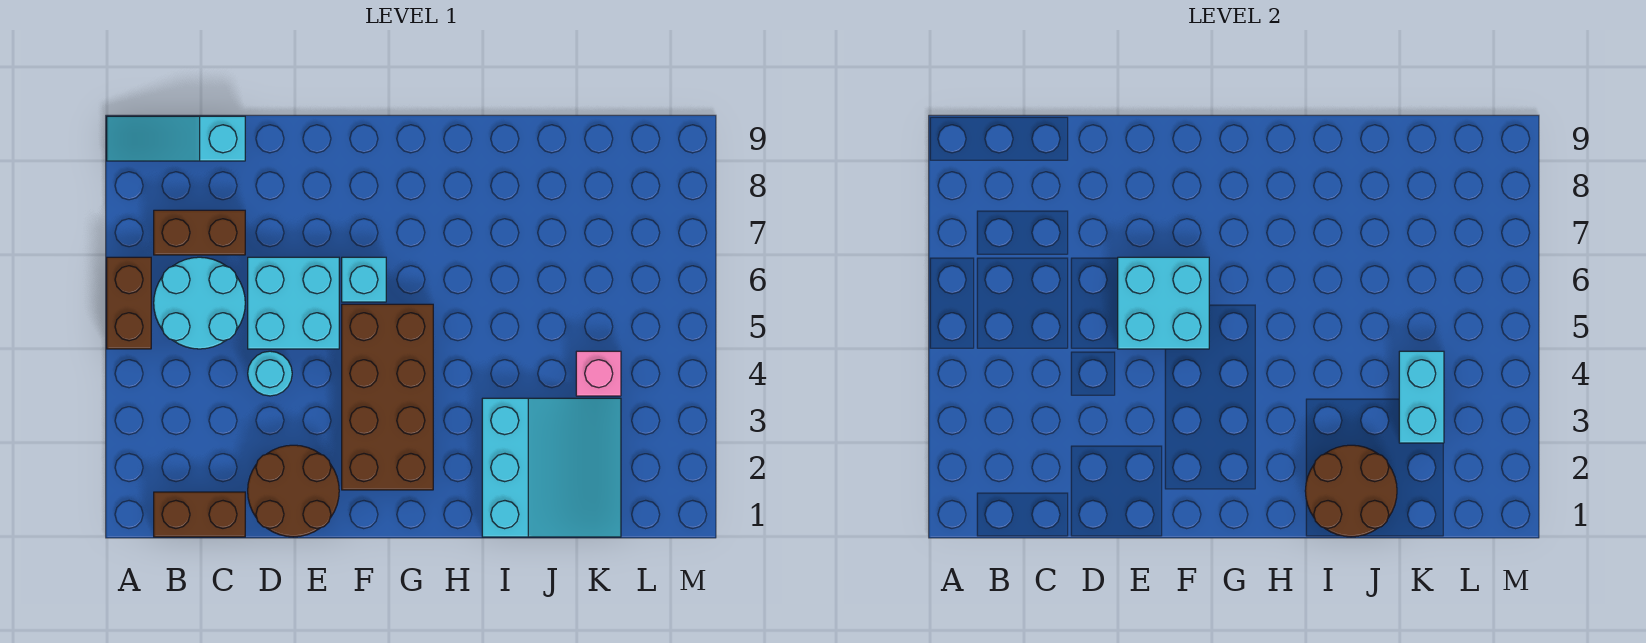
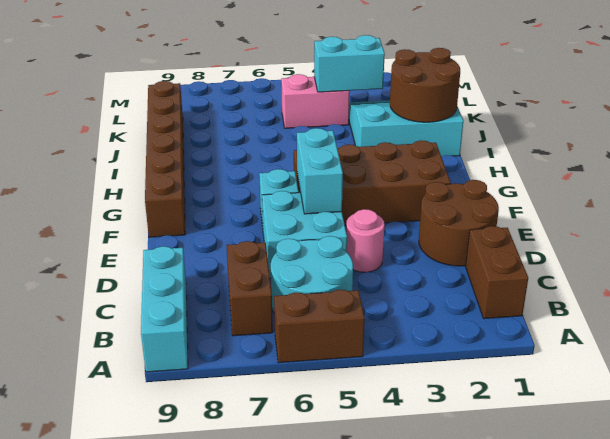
cyan 1x3 slope [107,116,245,161] -> cyan 1x3 brick [141,246,188,372]
cyan 1x1 round brick [248,351,292,396] -> pink 1x1 round brick [346,209,384,272]
cyan 2x2 brick [1118,257,1209,349] -> cyan 1x2 brick [297,128,343,214]
none -> brown 1x6 brick [145,81,185,237]
pink 1x1 brick [576,351,621,396] -> pink 1x2 brick [281,74,350,128]

